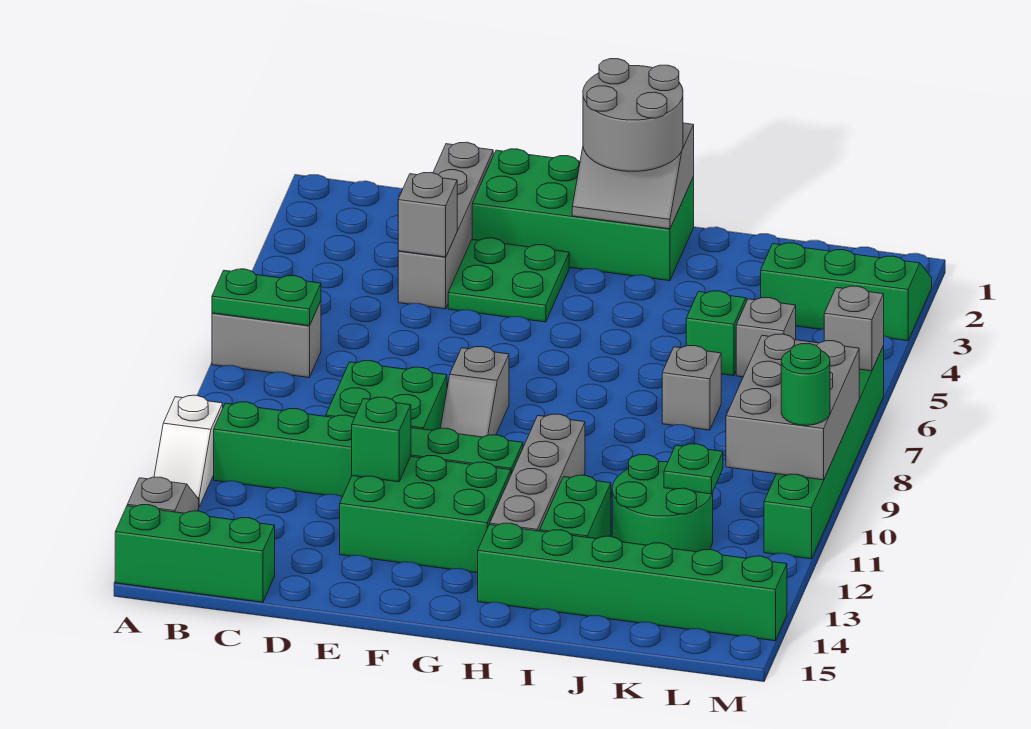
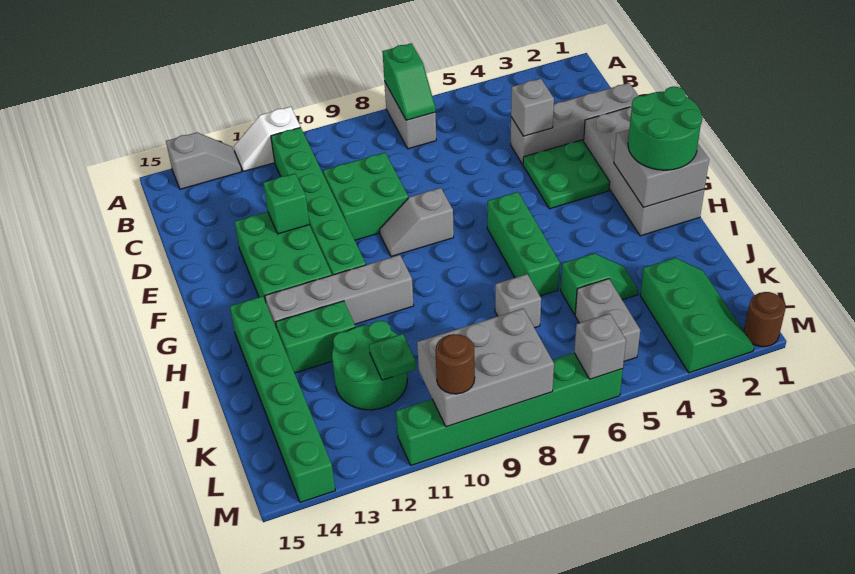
green 1x2 plate [212,269,321,326] -> green 1x2 slope [382,43,435,120]
green 1x3 brick [115,505,275,602] -> green 1x3 brick moved to [487,192,560,296]
green 2x4 brick [472,149,694,281] -> grey 2x4 brick [584,106,705,236]
grey 2x2 slope [572,123,694,229] -> grey 2x2 brick [614,130,709,208]
grey 2x2 round brick [583,59,683,171] -> green 2x2 round brick [628,87,702,170]
grey 1x1 brick [736,298,796,377] -> grey 1x2 brick [575,279,640,361]
none -> brown 1x1 round brick [744,292,786,347]
green 1x1 round brick [781,343,830,425] -> brown 1x1 round brick [435,334,475,394]

